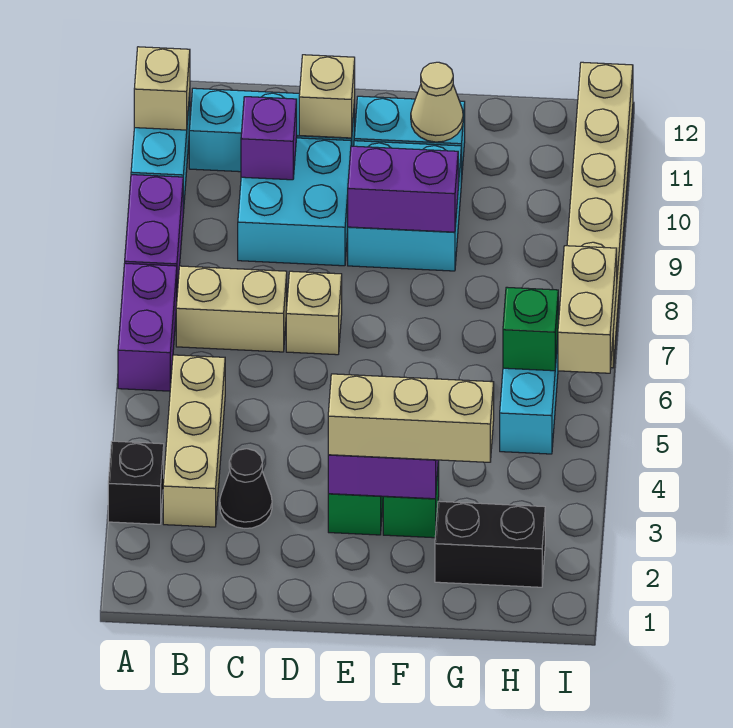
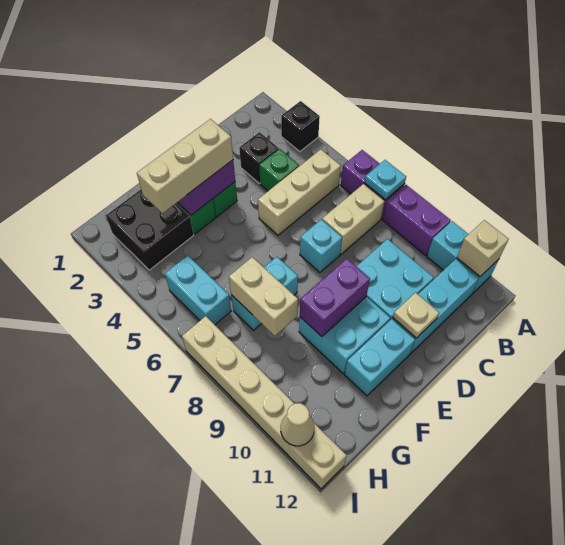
none -> cyan 1x1 plate [364,160,406,200]
tan 1x3 brick [163,355,225,527] -> tan 1x3 brick turned to [258,149,341,235]
black 1x1 cone [220,449,272,528] -> black 1x1 brick [239,132,279,183]
purple 1x1 brick [241,97,297,180] -> none
tan 1x1 brick [286,271,342,355] -> cyan 1x1 brick [300,219,342,272]
tan 1x1 brick [299,55,355,138] -> tan 1x1 plate [393,293,439,338]
none -> cyan 1x2 brick [231,257,298,330]
tan 1x1 cone [411,62,463,142] -> tan 1x1 cone moved to [281,403,314,446]
black 1x2 brick [435,501,545,587] -> black 2x2 brick [106,190,194,270]
green 1x1 brick [503,287,558,371] -> green 1x1 brick moved to [259,149,299,191]
tan 1x2 brick [558,246,617,373] -> tan 1x2 brick moved to [229,257,298,336]

